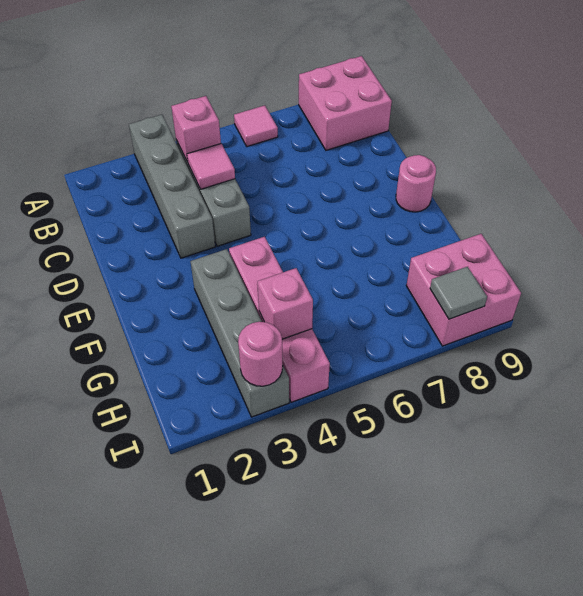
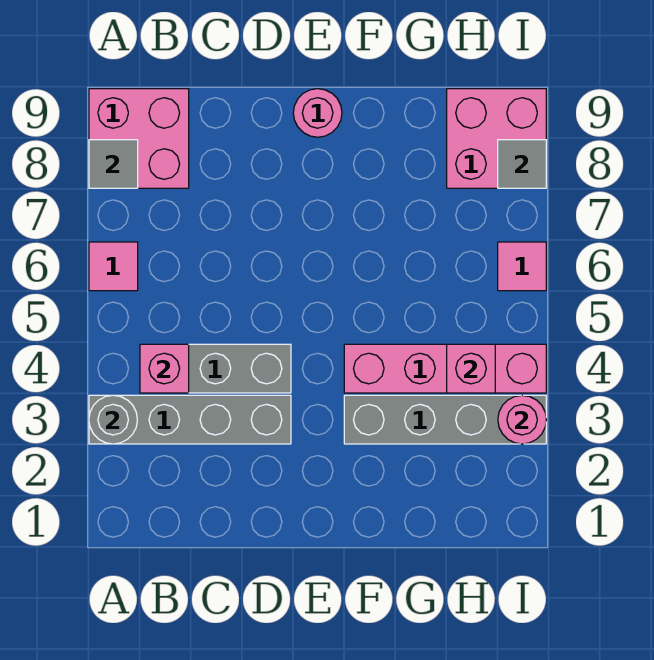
none -> grey 1x1 round brick [89,395,137,444]
none -> grey 1x1 tile [89,140,138,188]
pink 1x1 tile [187,143,235,189] -> pink 1x1 tile moved to [498,242,546,291]

